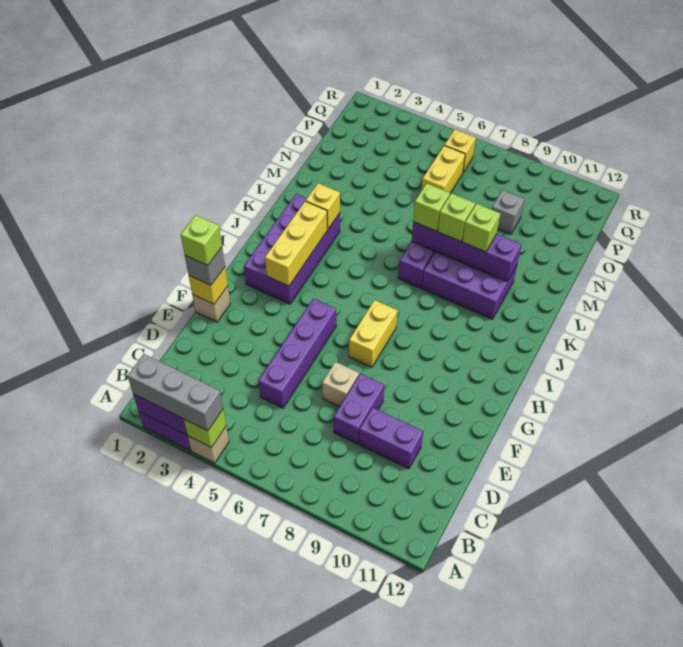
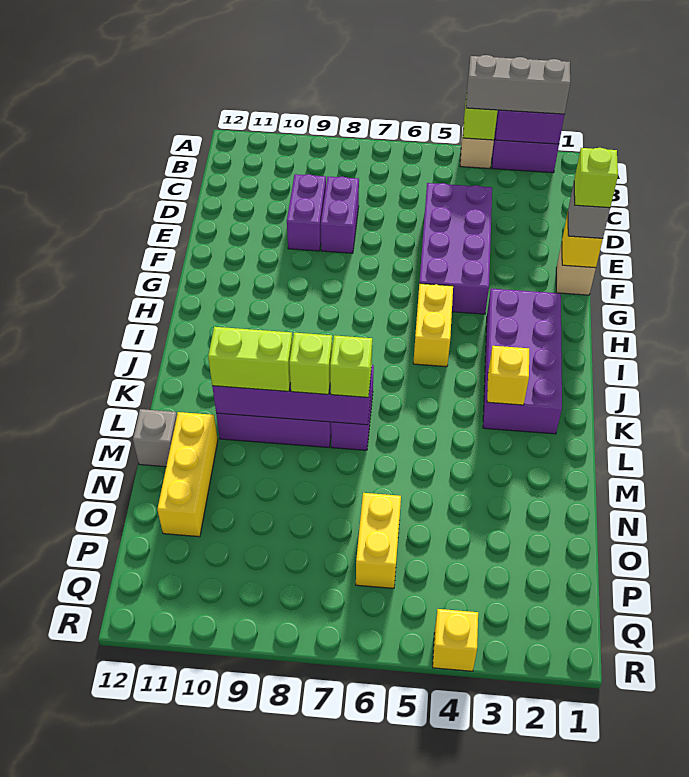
purple 1x4 brick [258,299,336,408] -> purple 2x4 brick [419,183,492,314]
purple 1x2 brick [359,407,423,469] -> purple 1x2 brick turned to [287,174,326,251]
tan 1x1 brick [322,362,359,407] -> none
yellow 1x2 brick [349,300,397,367] -> yellow 1x2 brick moved to [413,283,453,367]
yellow 1x3 brick [265,201,328,286] -> yellow 1x3 brick moved to [157,412,218,537]
lime 1x1 brick [462,204,500,252] -> lime 1x2 brick [208,327,292,391]
grey 1x1 brick [492,190,525,234] -> grey 1x1 brick moved to [133,409,177,467]
yellow 1x1 brick [444,129,476,172] -> yellow 1x1 brick moved to [433,609,478,671]

